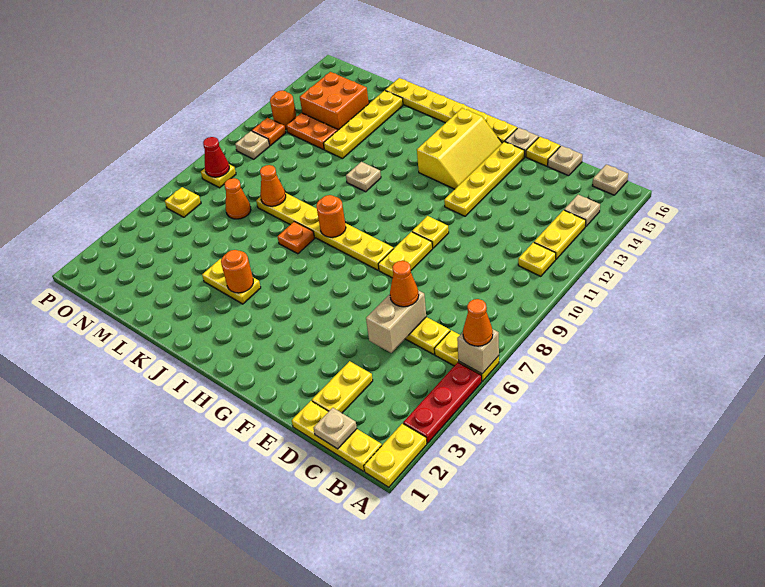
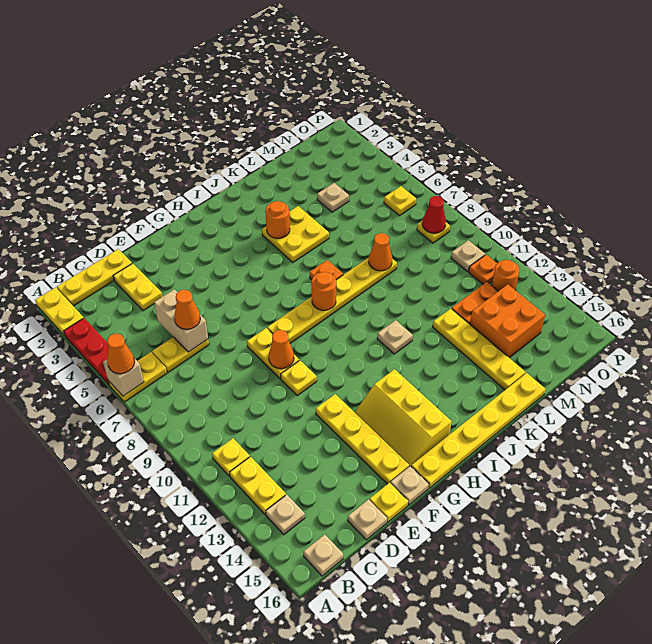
tan 1x1 plate [313,408,357,449] -> tan 1x1 plate moved to [317,183,349,212]
yellow 1x2 plate [202,259,261,304] -> yellow 2x2 plate [262,206,329,262]
orange 1x1 cone [224,178,251,219] -> orange 1x1 cone moved to [269,330,294,369]

